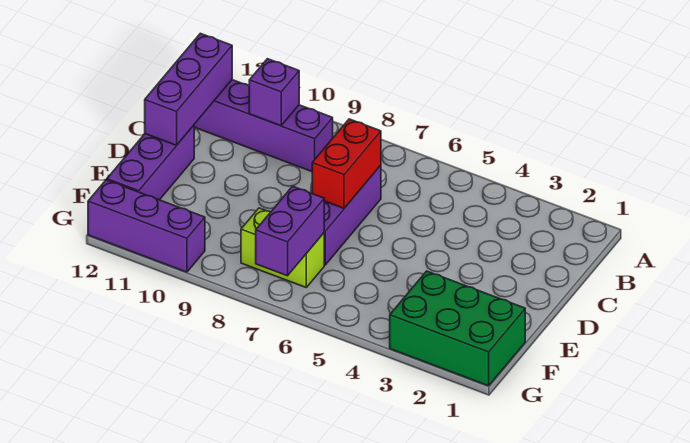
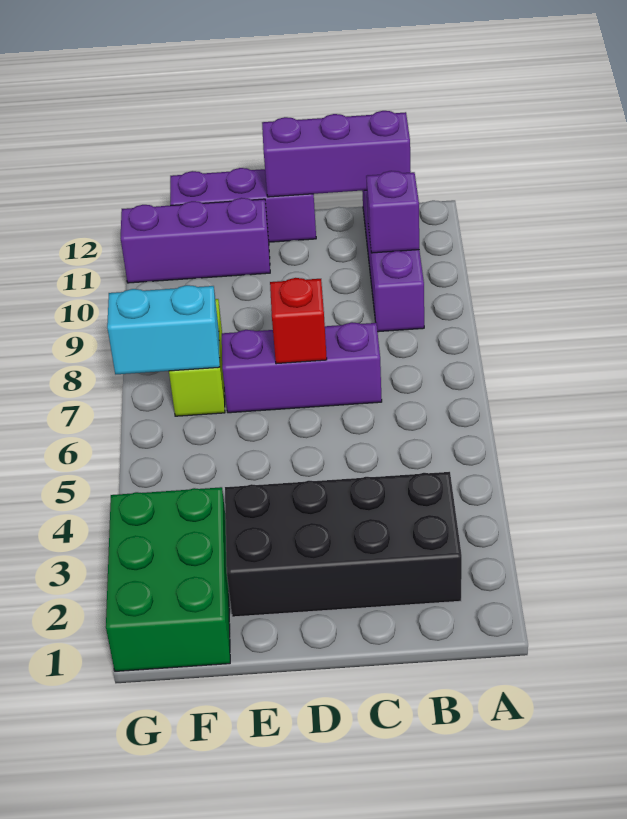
none -> black 2x4 brick [225,472,462,617]
red 1x2 brick [312,119,381,208] -> red 1x1 brick [270,278,327,364]
purple 1x2 brick [256,186,324,276] -> cyan 1x2 brick [107,285,220,374]
purple 1x3 brick [88,180,205,272] -> purple 1x3 brick turned to [121,198,270,283]

